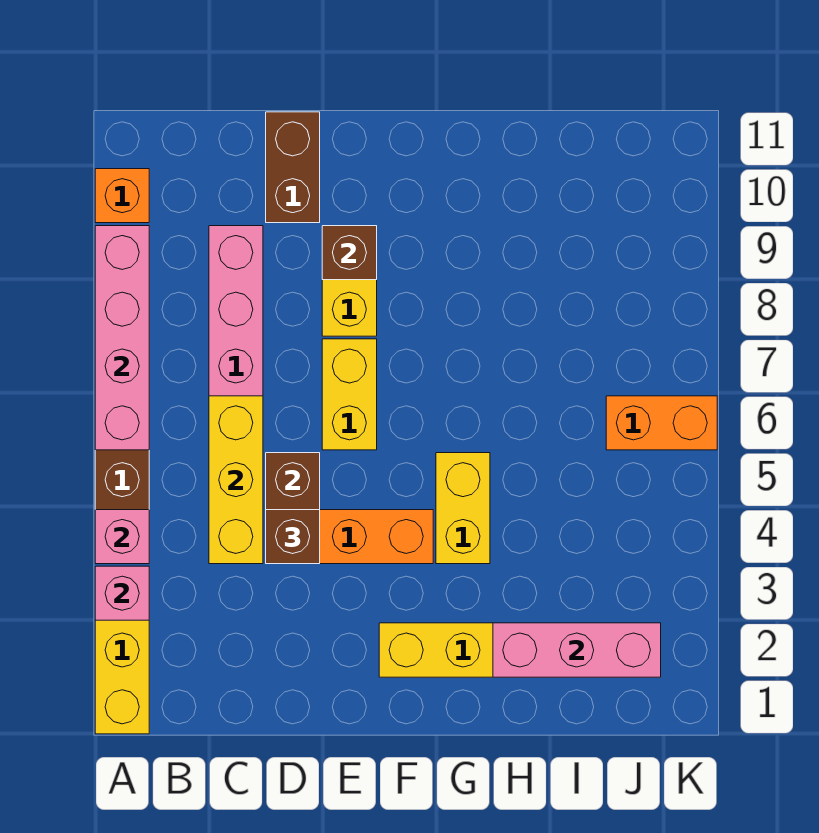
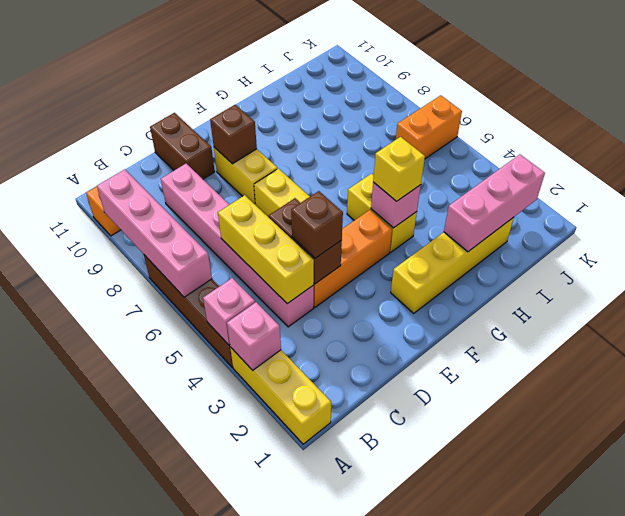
none -> pink 1x1 brick [371,182,421,228]
none -> yellow 1x1 brick [373,137,425,201]

